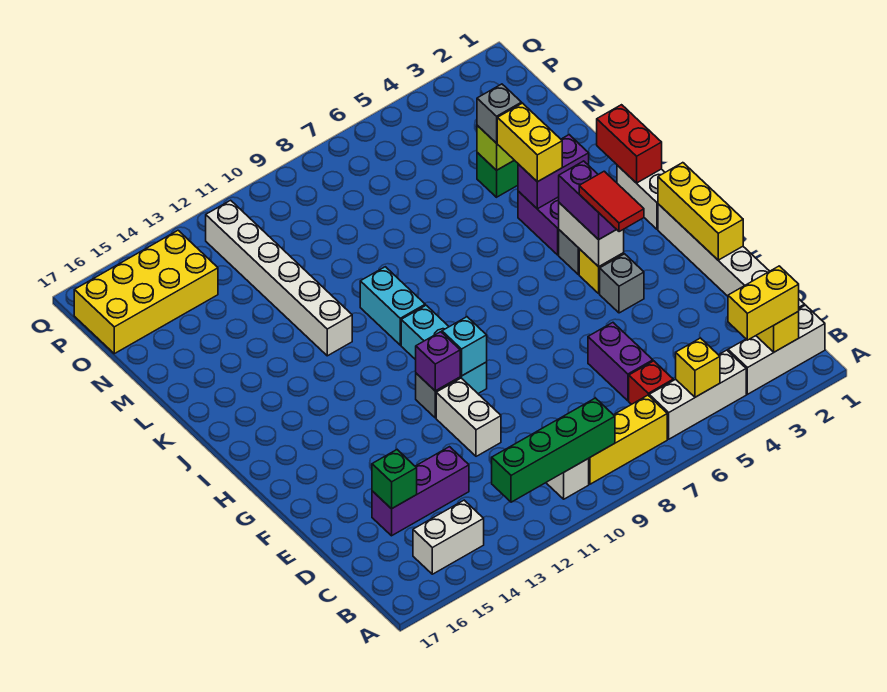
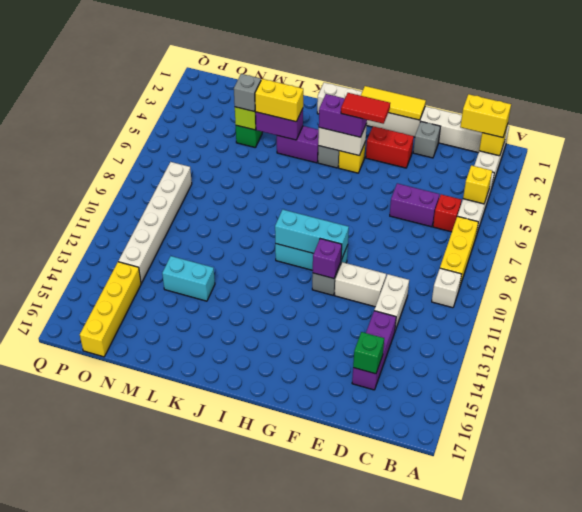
yellow 1x2 brick [728,266,799,340] -> yellow 1x2 brick turned to [460,94,511,138]
green 1x4 brick [492,398,615,502] -> none
white 1x2 brick [413,500,484,574] -> white 1x2 brick moved to [374,274,409,331]
yellow 1x3 brick [658,163,743,260] -> yellow 1x3 tile [361,86,426,120]
grey 1x1 brick [600,254,644,313] -> grey 1x1 brick moved to [413,122,440,158]
cyan 1x1 brick [442,317,487,376] -> cyan 1x3 brick [275,210,349,260]
red 1x2 brick [597,105,662,183] -> red 1x2 brick moved to [366,126,414,168]
cyan 1x2 brick [360,267,425,345] -> cyan 1x2 brick moved to [162,256,215,301]
purple 1x2 brick [518,135,589,209] -> purple 1x2 brick turned to [255,109,303,140]
white 1x6 brick [206,200,352,356] -> white 1x6 brick turned to [118,162,192,283]
yellow 2x4 brick [74,231,218,354] -> yellow 1x4 brick [80,262,141,357]

